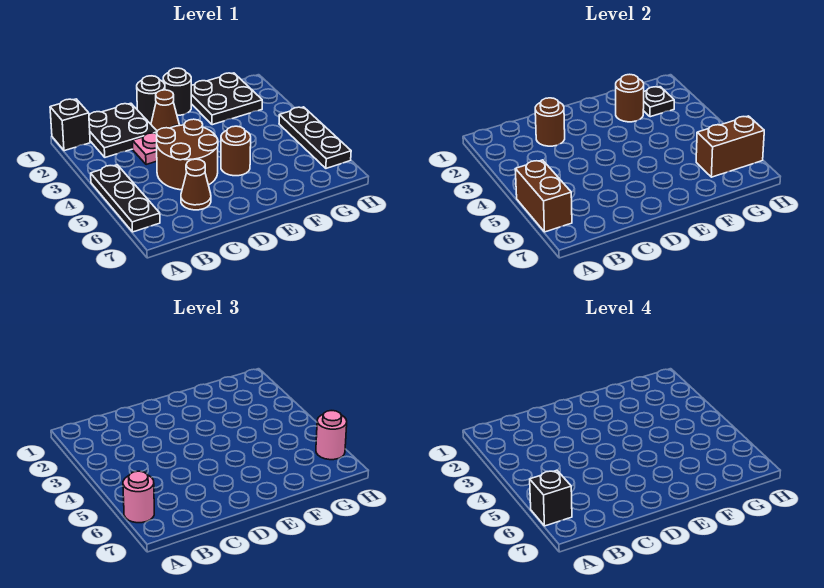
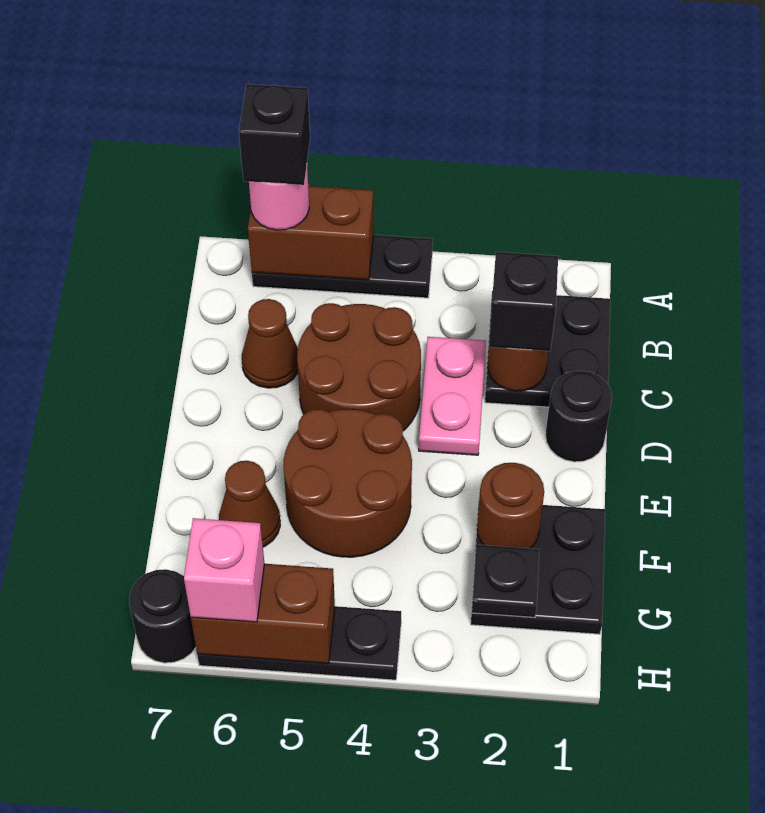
black 1x1 brick [50,99,90,151] -> black 1x1 brick moved to [489,252,558,351]
brown 1x1 cone [151,90,179,131] -> brown 1x1 cone moved to [219,461,280,547]
black 1x1 round brick [163,68,191,115] -> black 1x1 round brick moved to [129,569,196,663]
brown 1x1 round brick [221,126,251,176] -> brown 2x2 round brick [284,409,412,557]
brown 1x2 brick [696,116,764,177] -> brown 1x2 brick turned to [191,564,335,664]
pink 1x1 round brick [316,411,347,460] -> pink 1x1 brick [184,518,264,622]

